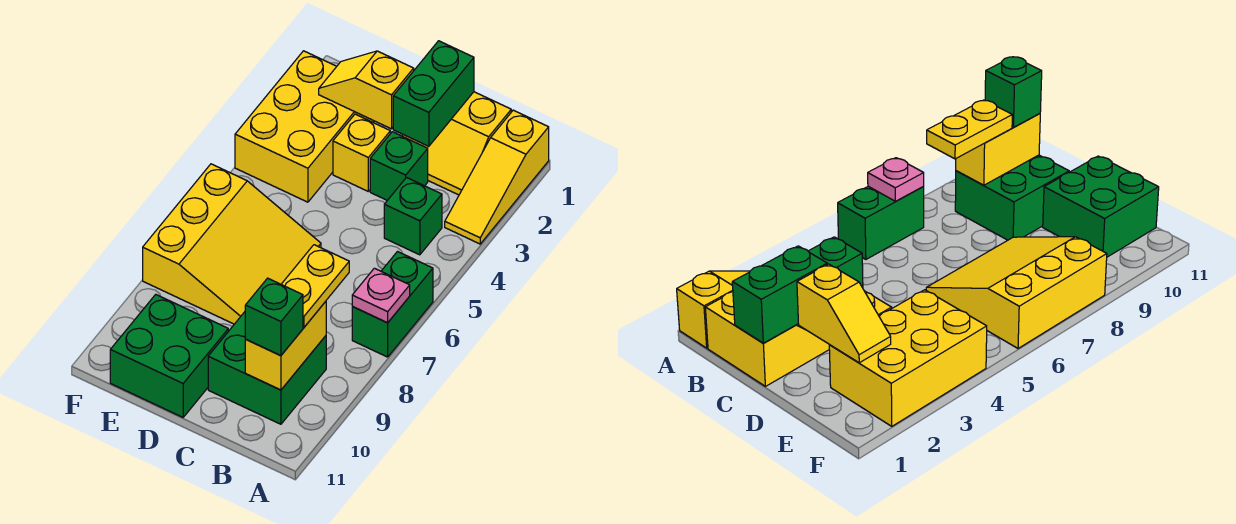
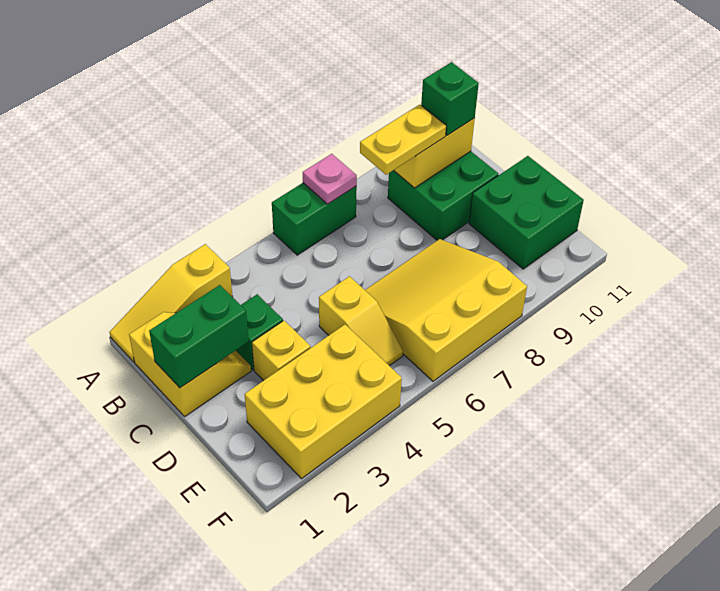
yellow 1x3 slope [445,110,549,244] -> yellow 1x3 slope turned to [110,244,233,362]
green 1x1 brick [384,178,442,255] -> none
yellow 1x2 slope [319,51,414,129] -> yellow 1x2 slope moved to [319,276,403,366]

